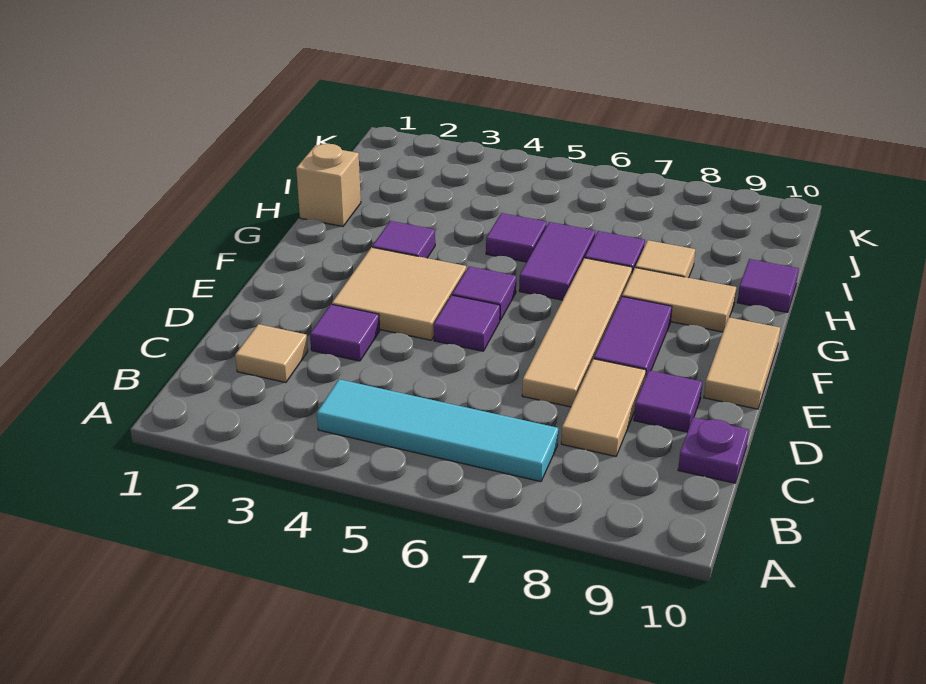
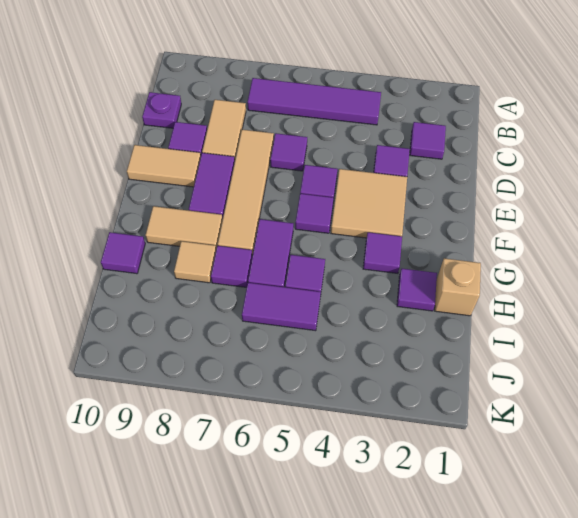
cyan 1x4 tile [317,379,558,482] -> purple 1x4 tile [247,78,381,125]
tan 1x1 tile [235,324,308,383] -> purple 1x1 tile [410,122,446,159]
none -> purple 1x1 tile [270,133,307,171]
tan 1x2 tile [704,317,780,409] -> tan 1x2 tile turned to [127,145,201,187]
none -> purple 1x1 tile [397,269,437,311]
none -> purple 1x2 tile [242,283,321,331]

